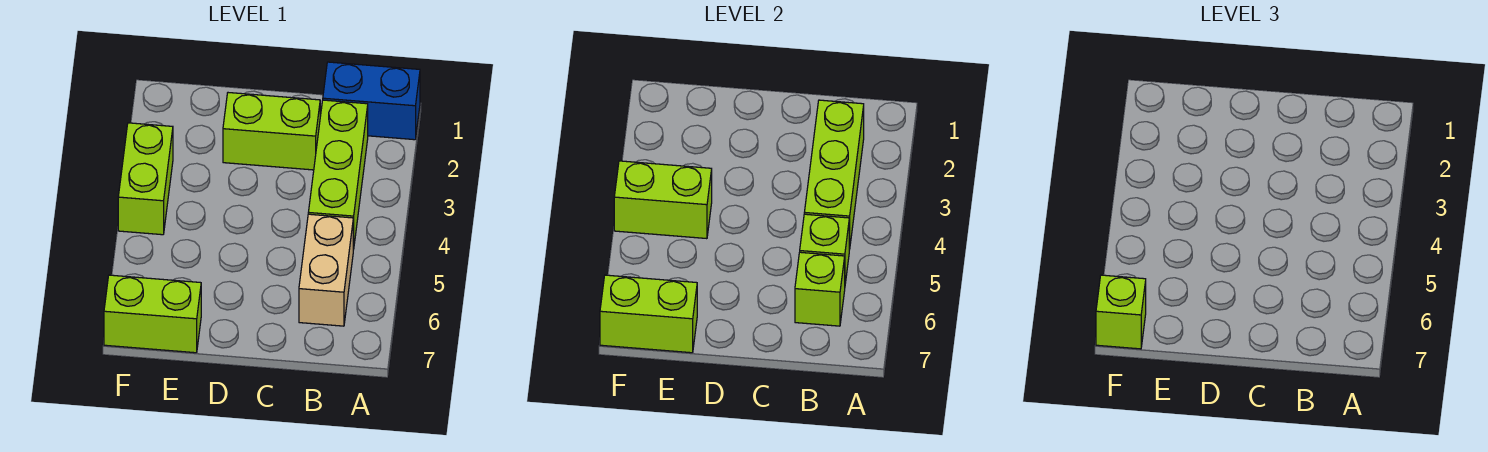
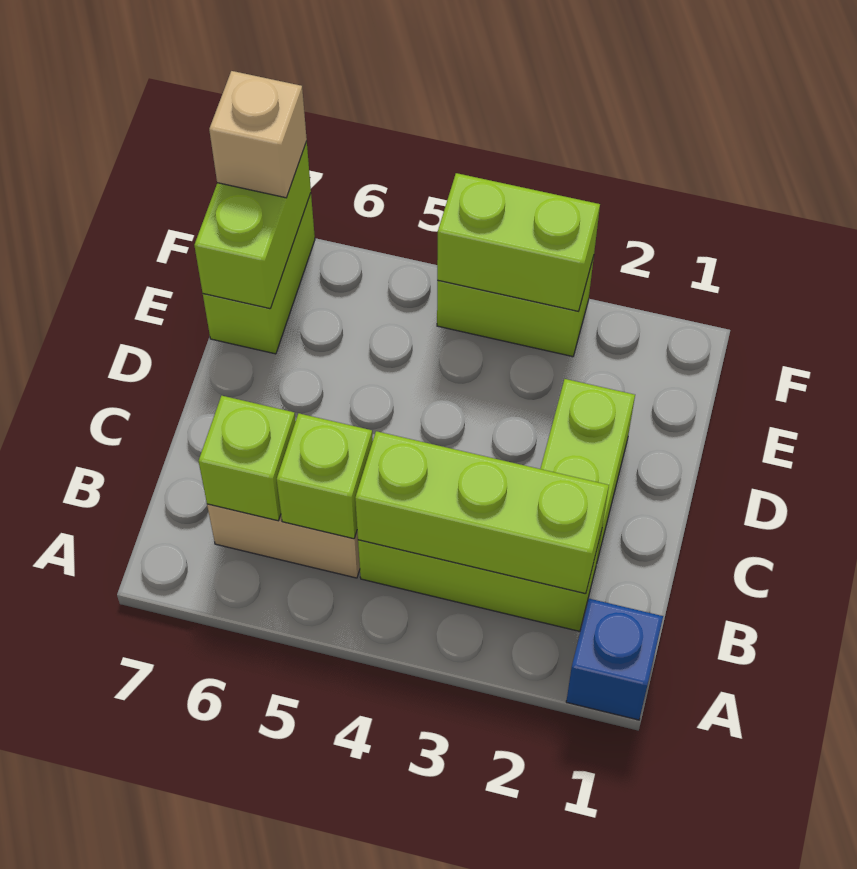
blue 1x2 brick [323,62,420,140] -> blue 1x1 brick [566,599,663,720]
lime 1x2 brick [614,161,712,239] -> lime 1x2 brick turned to [437,173,600,312]
lime 1x1 brick [1096,275,1146,349] -> tan 1x1 brick [209,71,307,198]

